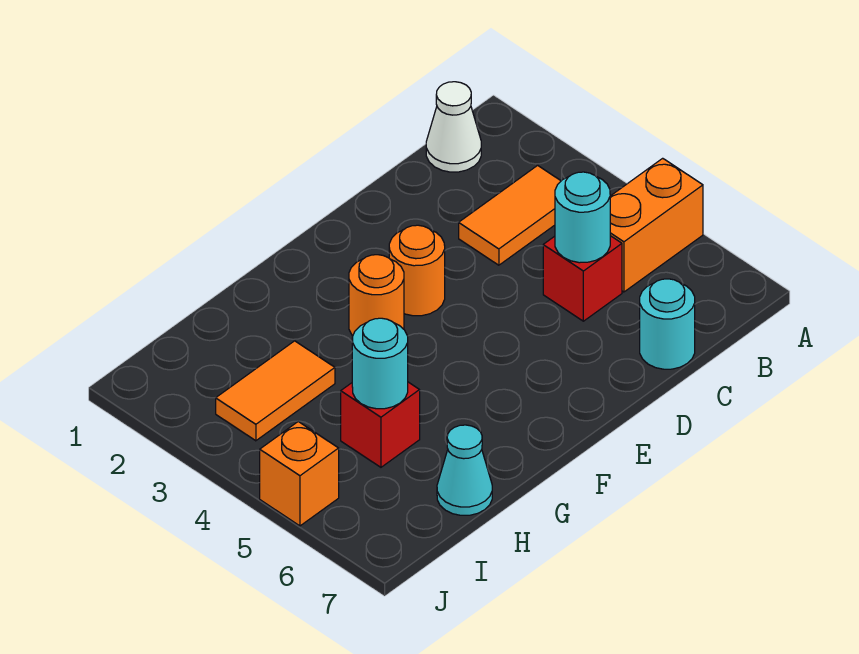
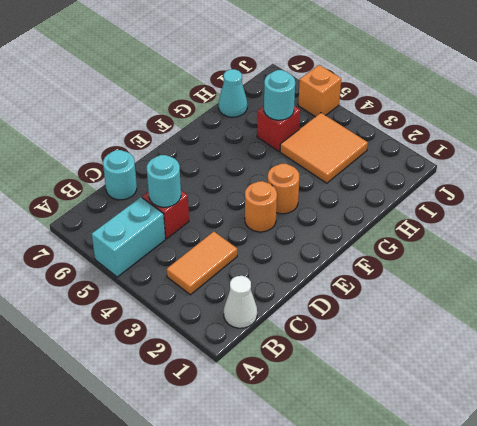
orange 1x2 brick [610,158,703,292] -> cyan 1x2 brick [92,197,165,277]
orange 1x2 tile [216,341,335,441] -> orange 2x2 tile [280,113,368,183]

